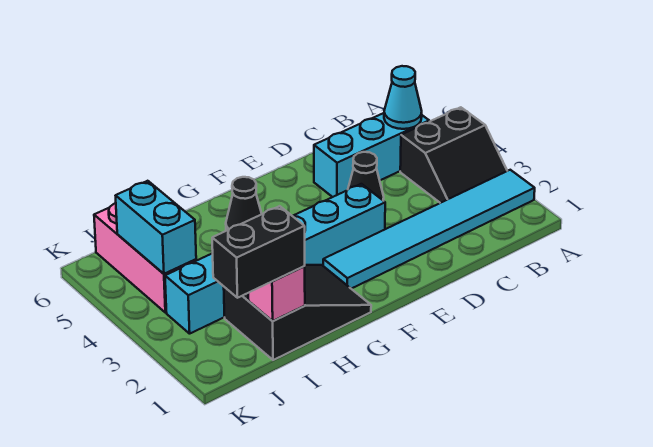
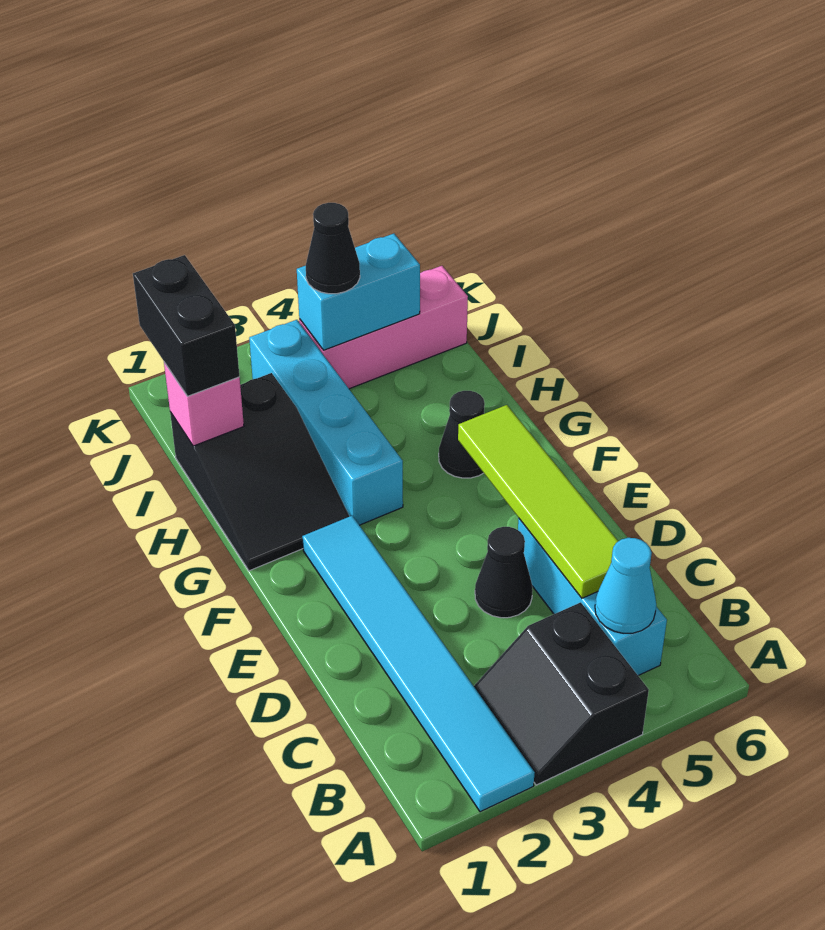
none -> lime 1x4 tile [458,405,618,598]
cyan 1x6 brick [165,184,385,334] -> cyan 1x4 brick [249,320,403,525]
none -> black 1x1 cone [306,203,360,294]

